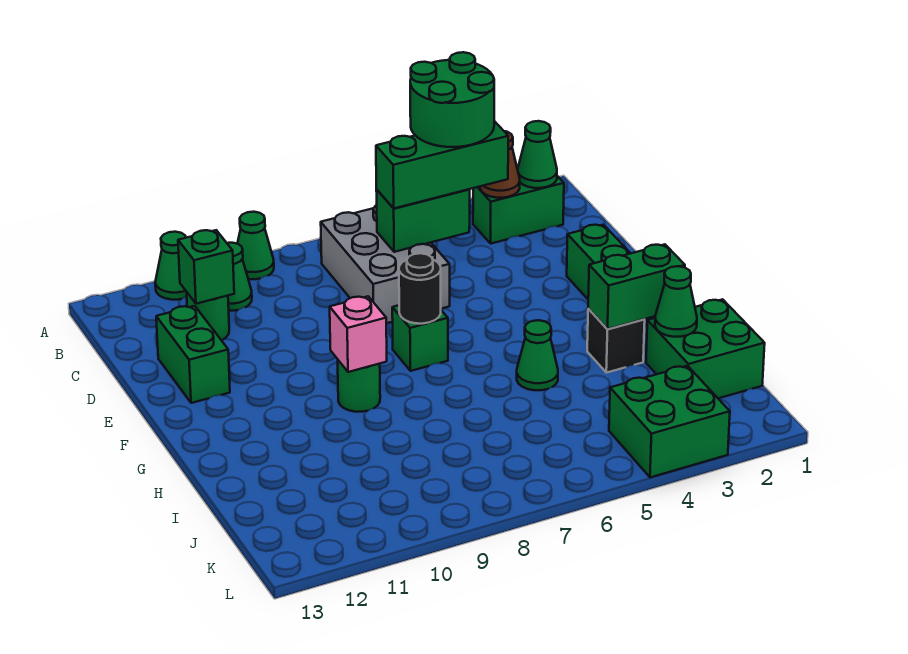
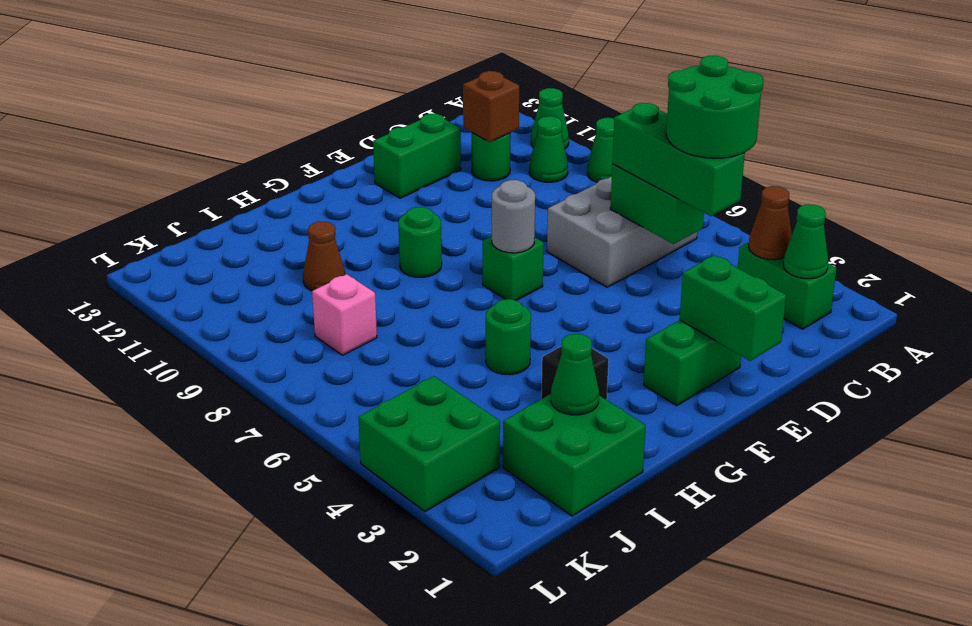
green 1x1 brick [178,230,234,304] -> brown 1x1 brick [463,71,519,142]
black 1x1 round brick [399,253,441,324] -> grey 1x1 round brick [492,180,535,253]
pink 1x1 brick [330,296,387,372] -> pink 1x1 brick moved to [312,274,377,355]
green 1x2 brick [588,244,685,329] -> green 1x2 brick moved to [680,255,786,361]
green 1x1 cone [517,320,558,390] -> green 1x1 round brick [486,299,531,375]
none -> brown 1x1 cone [303,221,345,291]

